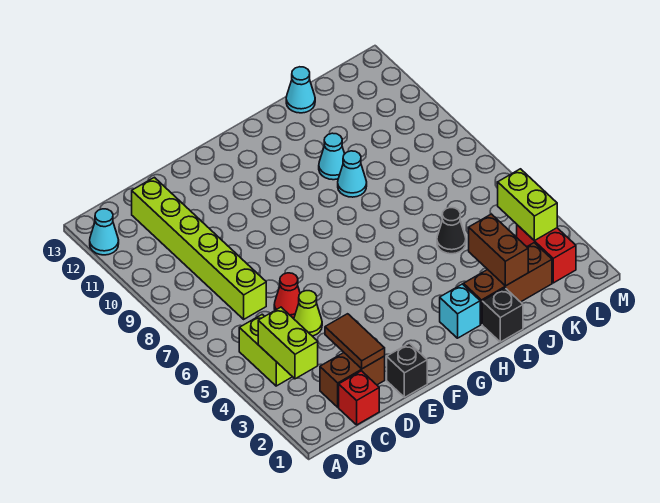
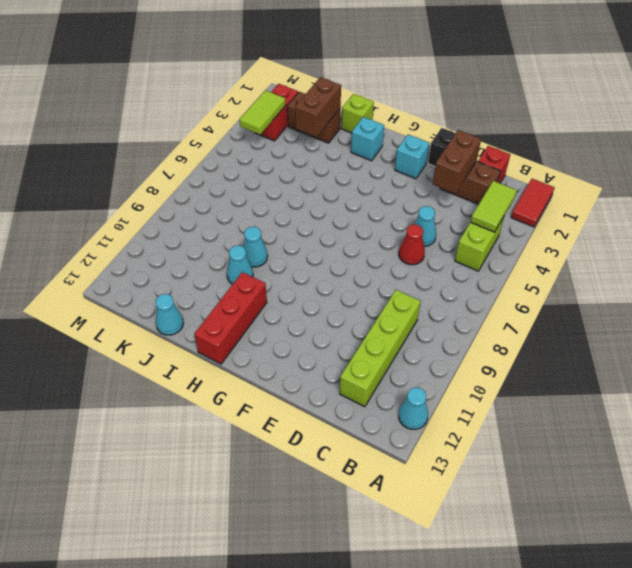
none -> red 1x2 tile [511,179,555,227]
lime 1x2 brick [258,307,318,379] -> lime 1x2 tile [471,181,517,232]
lime 1x6 brick [132,177,266,319] -> lime 1x4 brick [340,290,421,407]
brown 1x2 tile [325,314,385,369] -> brown 1x2 brick [433,130,481,194]
lime 1x1 cone [294,291,322,336] -> cyan 1x1 cone [415,206,436,246]
none -> cyan 1x1 brick [395,135,429,179]
none -> red 1x3 brick [194,272,267,364]
black 1x1 brick [482,288,523,342] -> lime 1x1 brick [341,94,374,133]
brown 1x3 brick [464,243,552,324] -> brown 1x2 brick [287,92,340,143]
black 1x1 cone [437,208,466,254] -> none
lime 1x2 brick [498,169,557,241] -> lime 1x2 tile [239,90,286,135]

